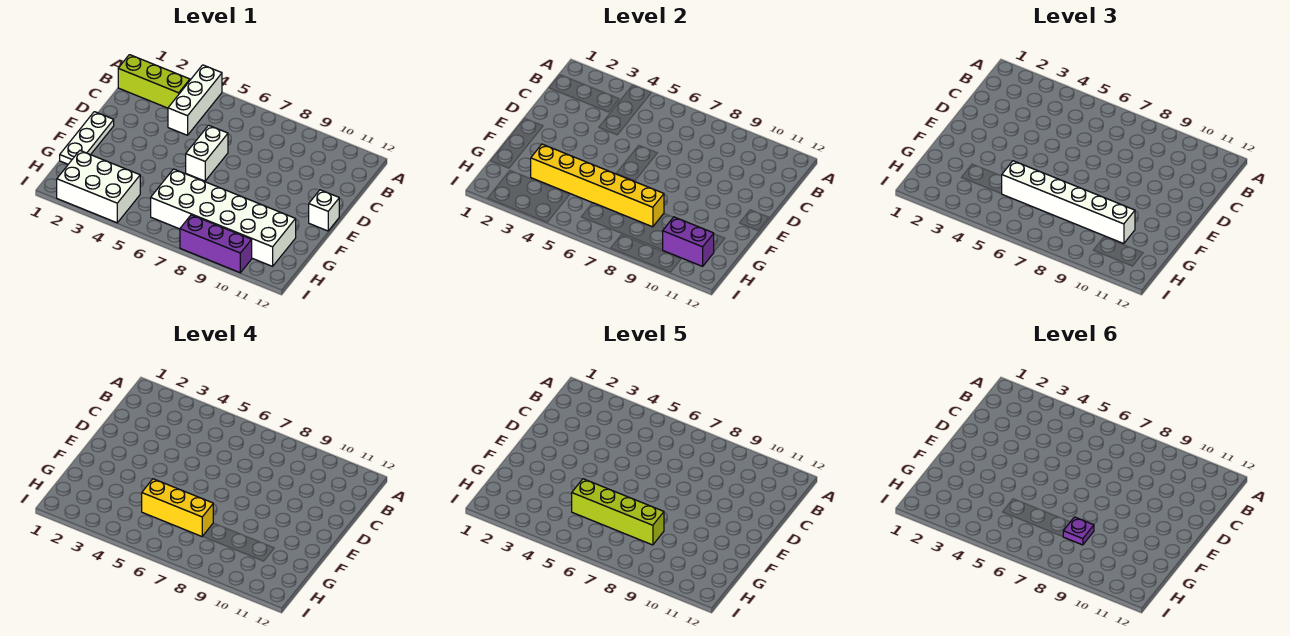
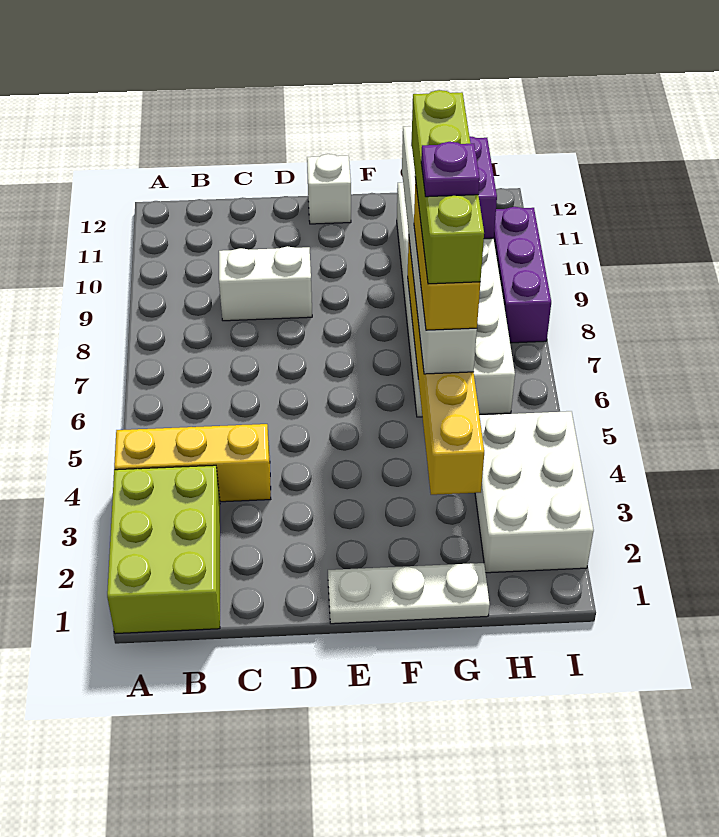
white 1x3 brick [168,65,222,135] -> yellow 1x3 brick [114,424,271,502]
lime 1x3 brick [118,55,190,108] -> lime 2x3 brick [107,465,220,634]
white 1x2 brick [186,125,228,181] -> white 1x2 brick moved to [219,246,312,321]
purple 1x1 plate [1063,517,1094,545] -> purple 1x1 plate moved to [421,142,480,197]

